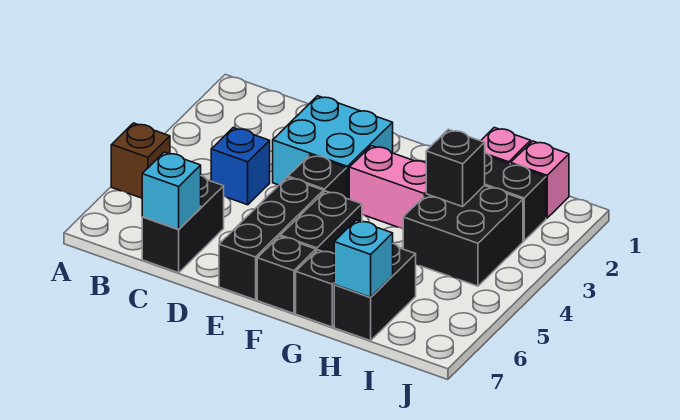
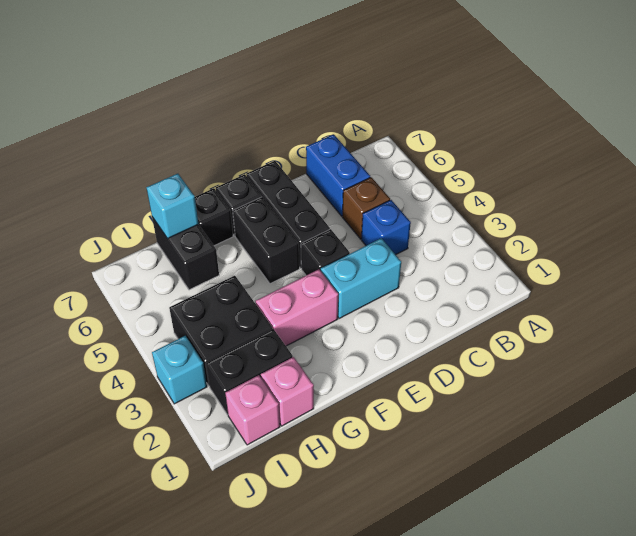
brown 1x1 brick [111,123,170,198] -> brown 1x1 brick moved to [342,177,390,239]
black 1x2 brick [142,176,224,273] -> blue 1x2 brick [306,134,370,216]
cyan 1x1 brick [142,152,201,229] -> cyan 1x1 brick moved to [152,336,207,404]
cyan 2x2 brick [273,96,393,199] -> cyan 1x2 brick [321,238,401,318]
black 1x1 brick [426,130,485,207] -> none

